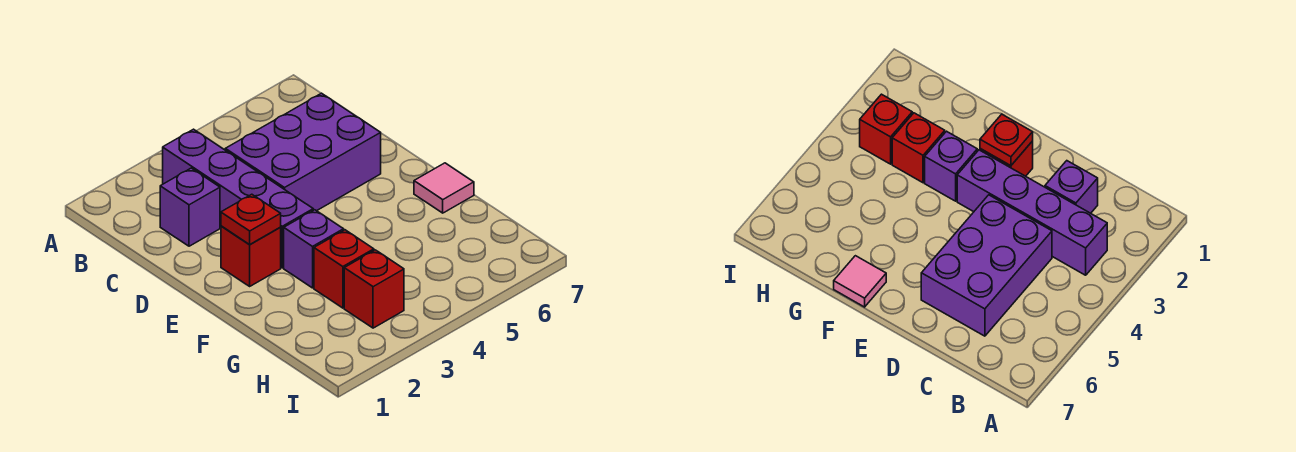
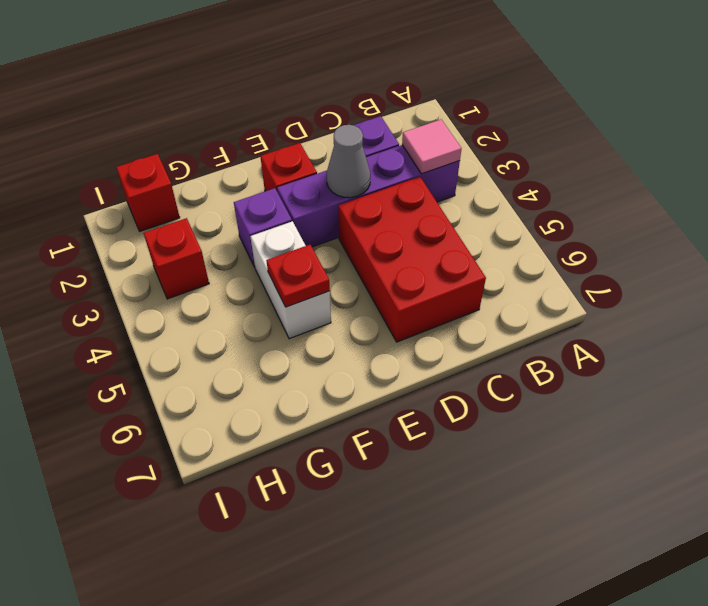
purple 2x3 brick [225,93,381,211] -> red 2x3 brick [338,177,486,342]
none -> grey 1x1 cone [326,125,370,198]
red 1x1 plate [221,194,281,245] -> red 1x1 plate moved to [266,245,330,307]
none -> white 1x2 brick [250,221,331,339]
pink 1x1 tile [414,163,474,213] -> pink 1x1 tile moved to [402,120,462,174]
red 1x1 brick [314,230,374,308] -> red 1x1 brick moved to [116,154,180,231]

